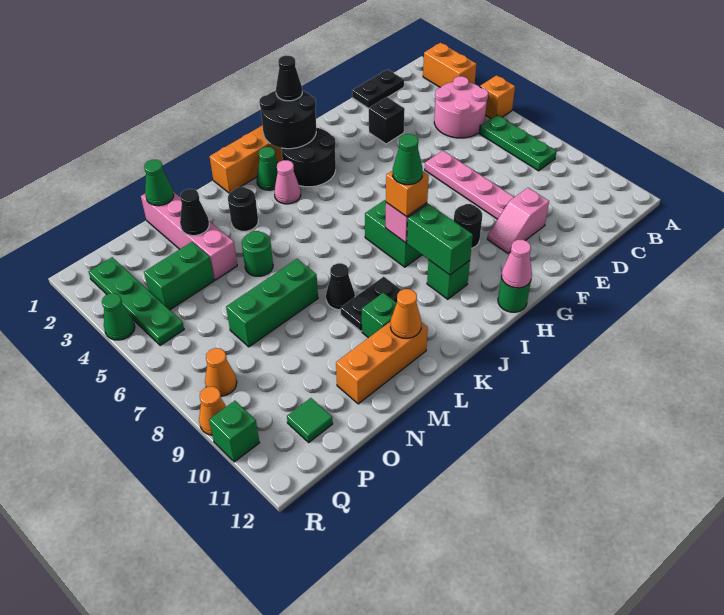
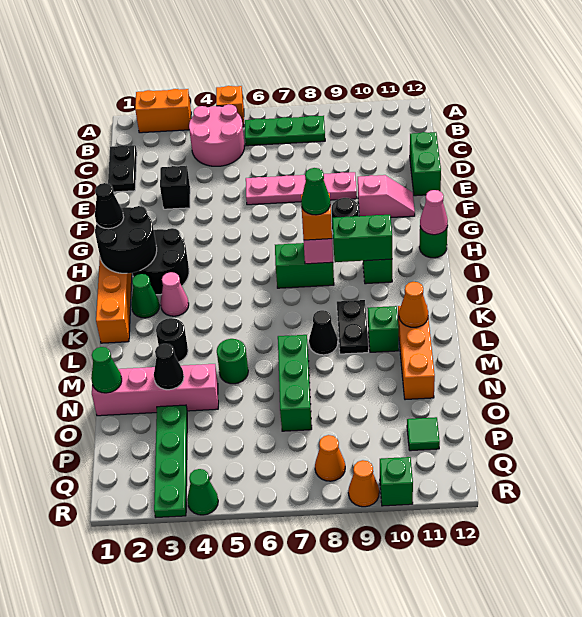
pink 1x2 slope [487,188,549,253] -> pink 1x2 slope turned to [358,175,415,217]
green 1x2 brick [144,242,214,310] -> green 1x2 brick moved to [410,132,441,196]
green 1x4 plate [89,257,184,346] -> green 1x4 plate turned to [154,405,187,517]

